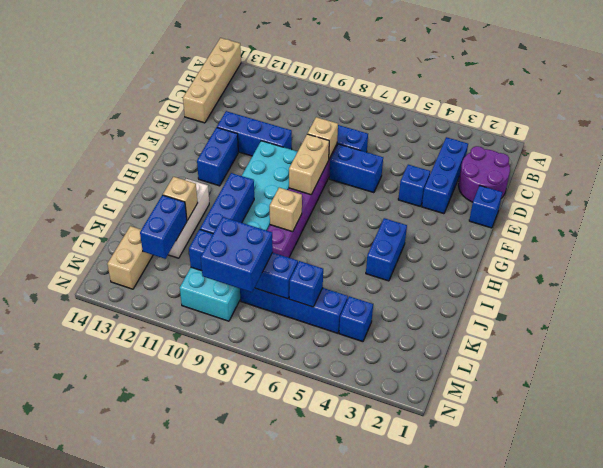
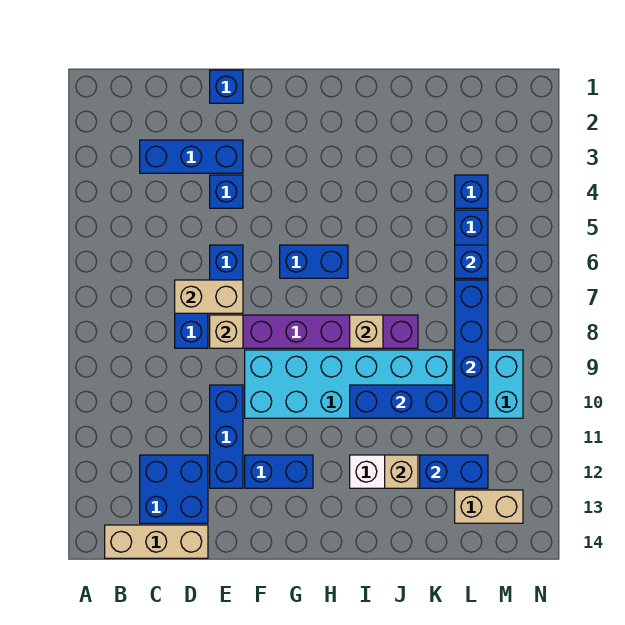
tan 1x4 brick [183,38,241,123] -> tan 1x3 brick [105,525,208,558]
purple 2x2 round brick [458,146,510,202] -> none
tan 1x2 brick [289,134,329,195] -> tan 1x2 brick moved to [175,280,243,313]
blue 1x2 brick [366,218,407,281] -> blue 1x2 brick moved to [280,245,348,278]
blue 2x2 brick [201,217,273,292] -> blue 2x2 brick moved to [140,455,208,523]

